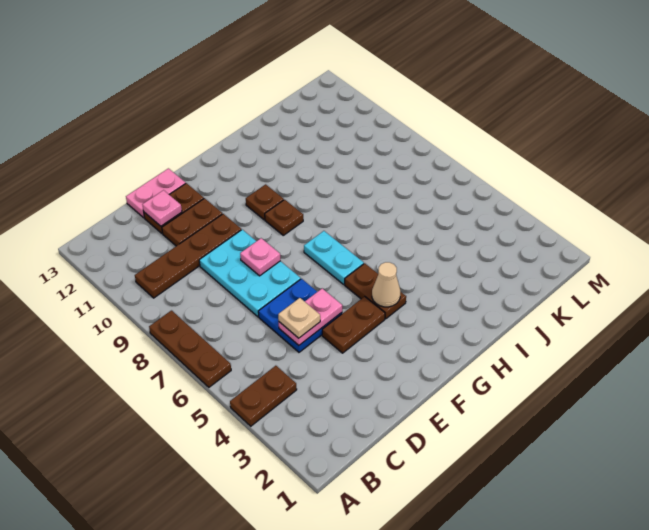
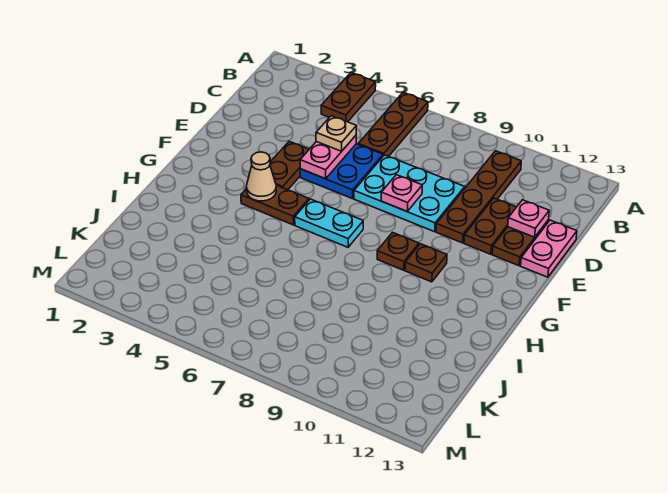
brown 1x3 plate [149,311,231,387] -> brown 1x3 plate turned to [358,92,428,157]

